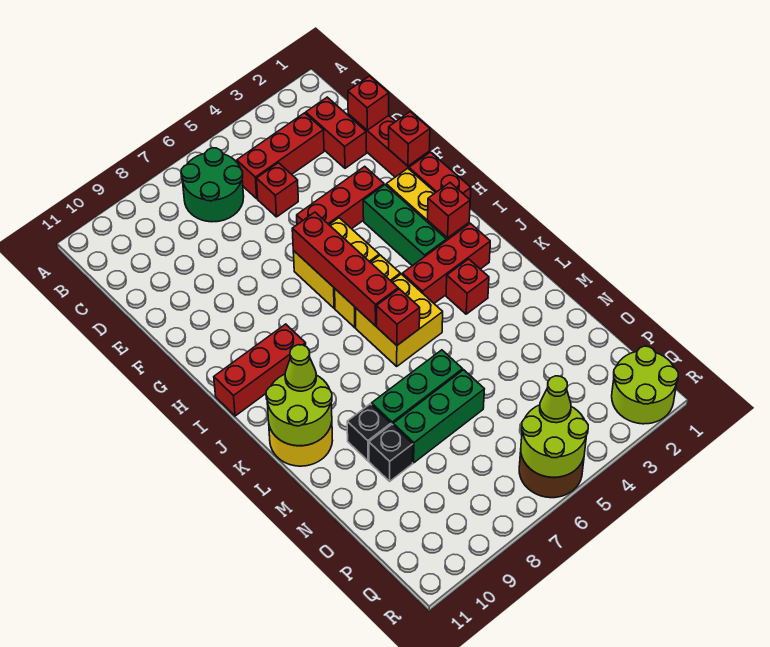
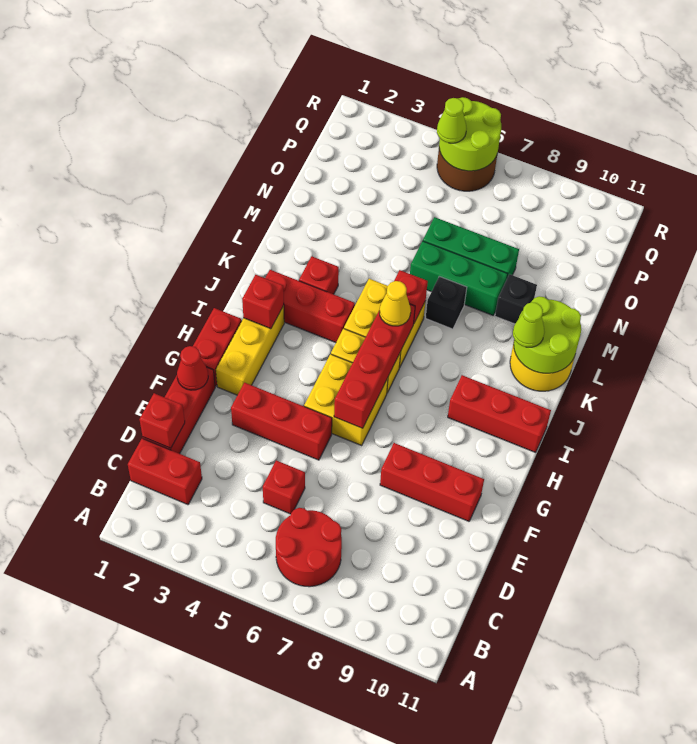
green 2x2 round brick [181,148,244,222] -> red 2x2 round brick [276,508,342,587]
red 1x2 brick [306,97,366,168] -> red 1x2 brick turned to [128,438,202,505]
red 1x3 brick [237,113,324,199] -> red 1x3 brick moved to [380,443,484,521]
red 1x1 brick [389,112,430,166] -> red 1x1 cone [177,346,208,390]
green 1x3 brick [363,185,446,266] -> none
none -> yellow 1x1 cone [380,281,411,326]
black 1x1 brick [369,425,413,481] -> black 1x1 brick moved to [426,276,467,329]
lime 2x2 round brick [612,346,678,424] -> none

